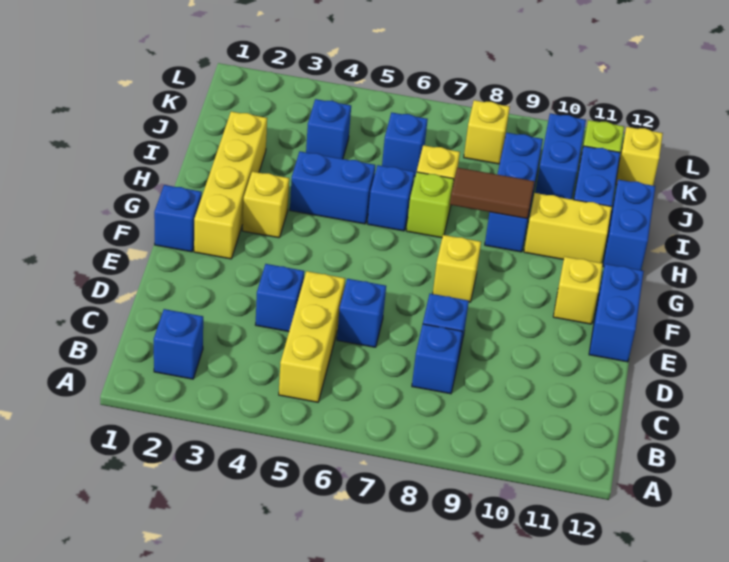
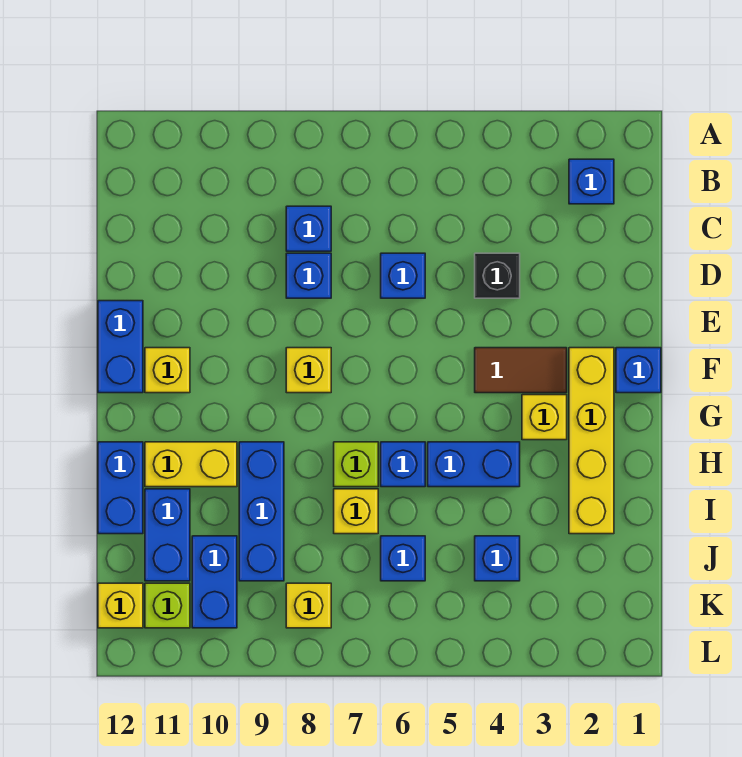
yellow 1x3 brick [279,271,345,402] -> none
blue 1x1 brick [255,264,304,332] -> black 1x1 brick [475,253,520,298]
brown 1x2 tile [450,168,535,219] -> brown 1x2 tile moved to [475,348,567,393]

